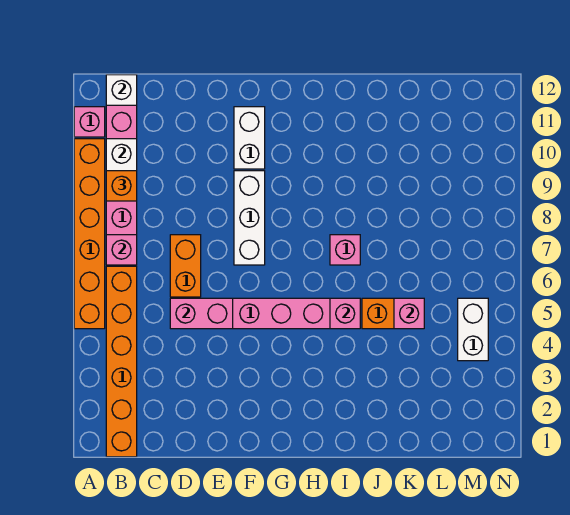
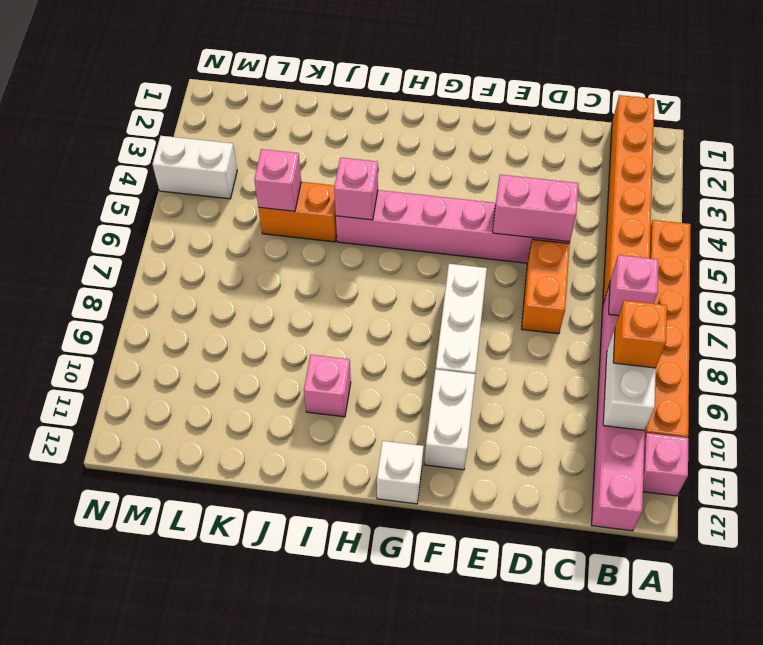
white 1x1 brick [106,75,137,105] -> white 1x1 brick moved to [377,441,424,504]
pink 1x1 brick [330,235,360,265] -> pink 1x1 brick moved to [304,355,351,417]
white 1x2 brick [458,298,488,361] -> white 1x2 brick turned to [152,136,237,199]

